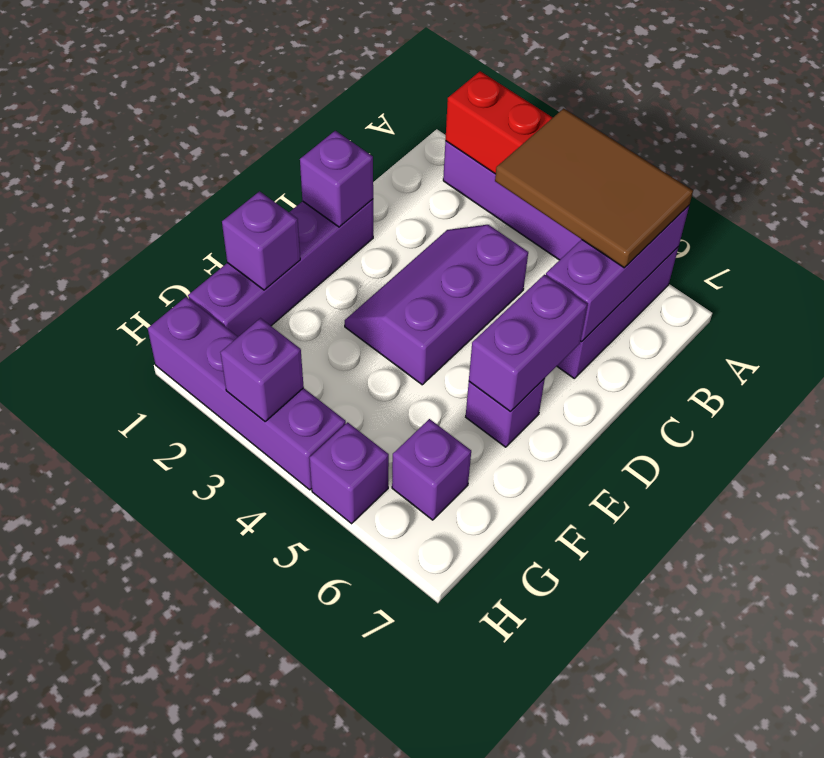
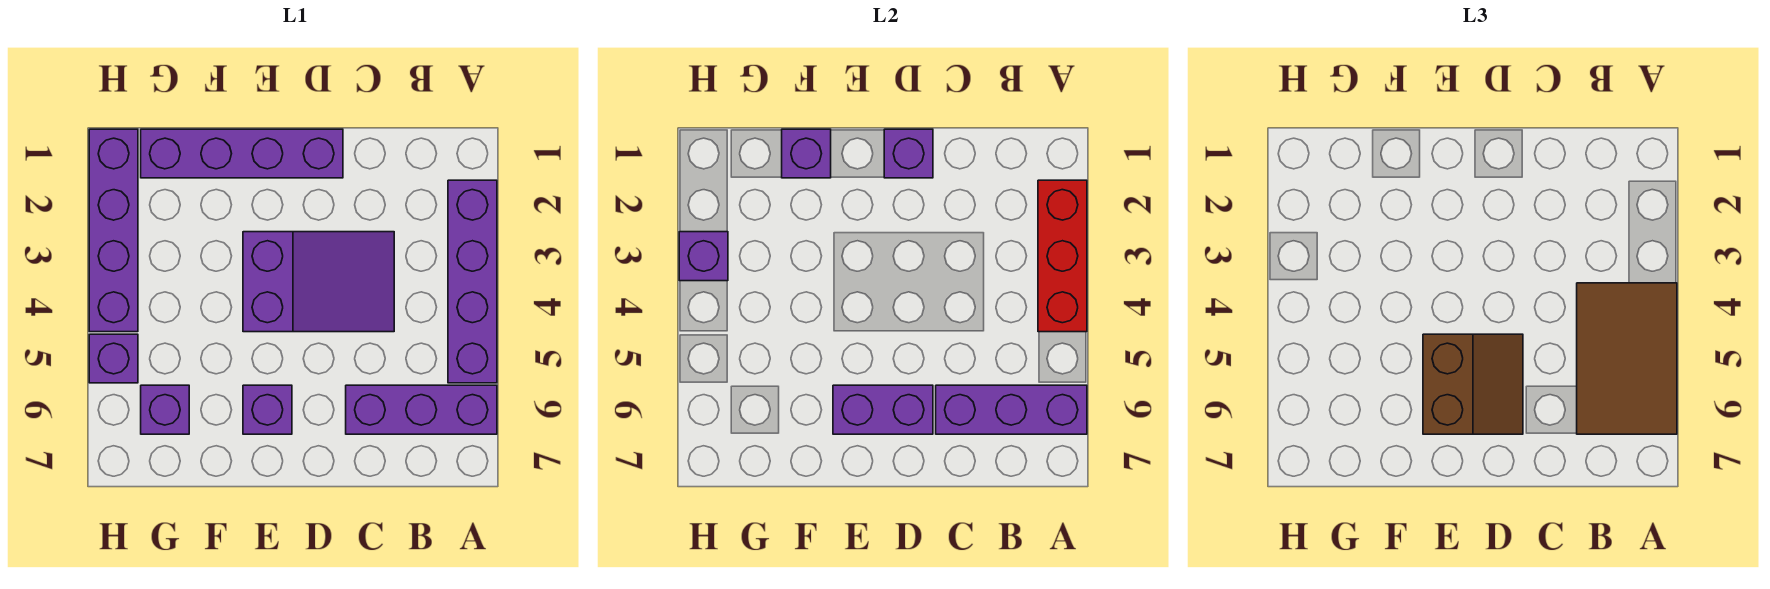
purple 2x3 slope [345,225,528,385] -> purple 2x3 slope turned to [243,232,394,332]
none -> brown 2x2 slope [1423,334,1523,434]

